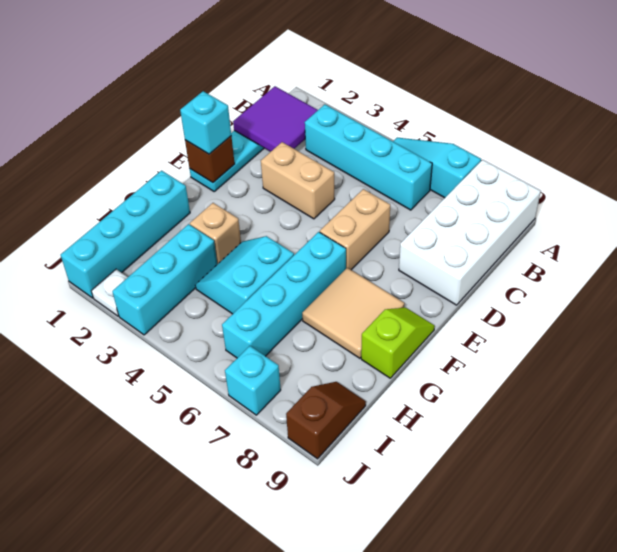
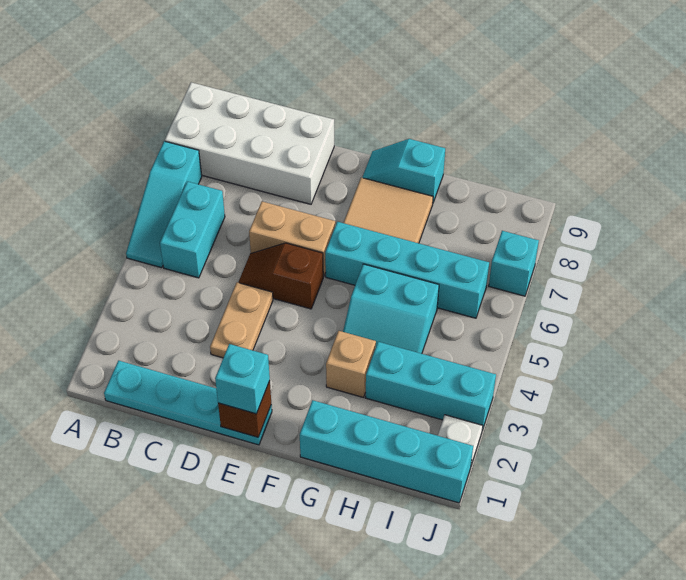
purple 2x2 tile [233,86,318,152] -> none
cyan 1x4 brick [305,104,432,210] -> cyan 1x2 brick [160,181,225,278]
tan 1x2 brick [261,142,335,219] -> tan 1x2 plate [210,282,273,358]
lime 1x2 slope [361,308,435,378] -> cyan 1x2 slope [362,139,445,202]
brown 1x2 slope [286,382,366,459] -> brown 1x2 slope moved to [238,243,323,309]

